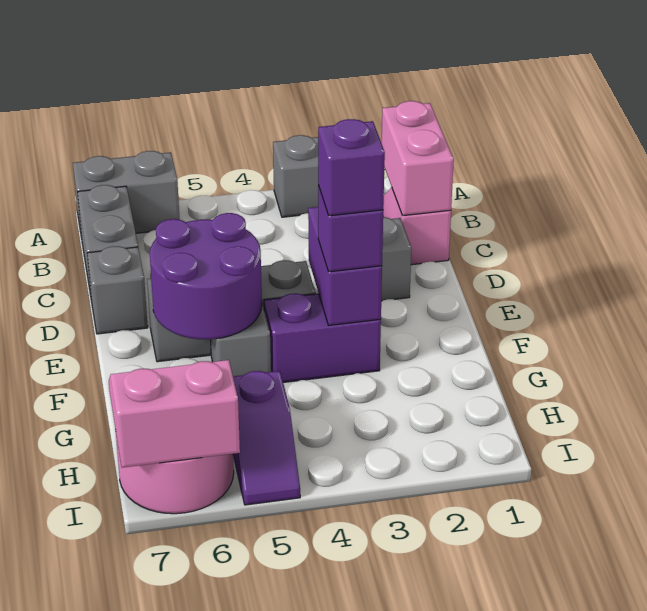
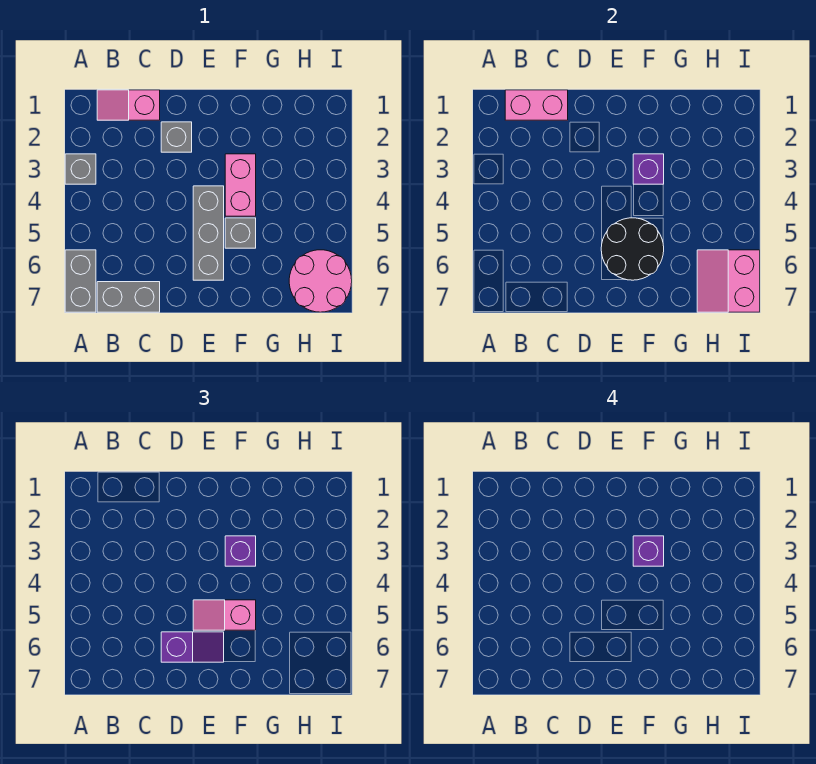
grey 1x1 brick [87,246,148,334] -> none
purple 1x2 brick [308,207,382,325] -> purple 1x1 brick [633,154,664,184]
purple 2x2 round brick [150,213,262,339] -> black 2x2 round brick [601,218,664,280]
none -> pink 1x2 slope [193,600,256,630]
purple 1x2 brick [264,293,381,383] -> pink 1x2 brick [225,154,256,216]
purple 1x2 slope [233,371,300,505] -> purple 1x2 slope moved to [161,632,224,662]

